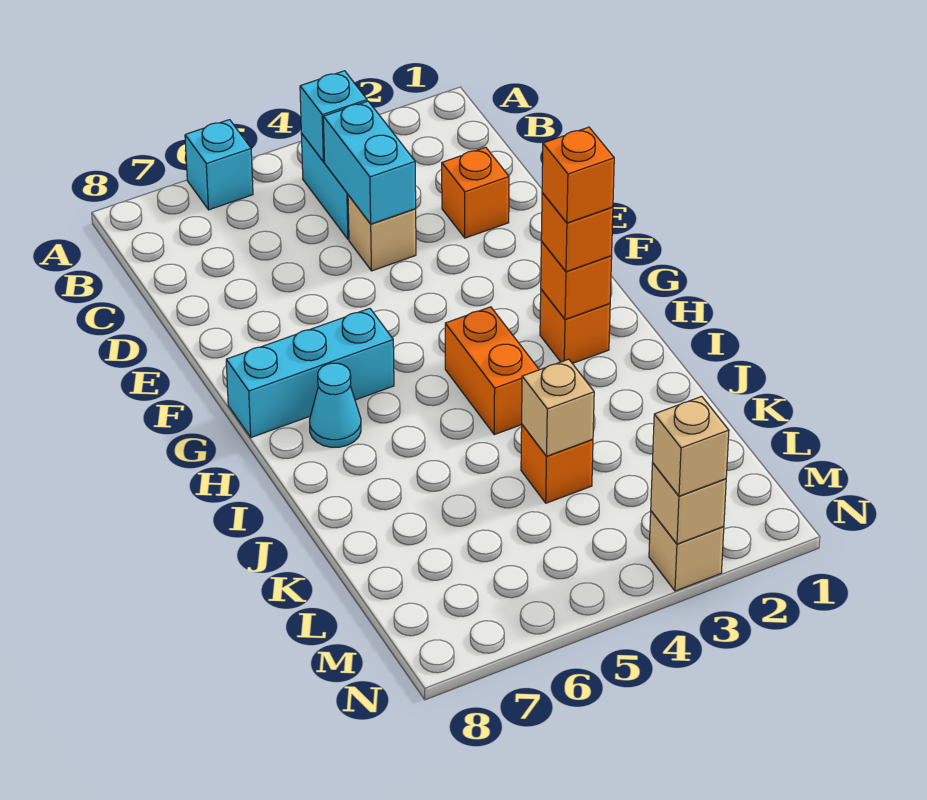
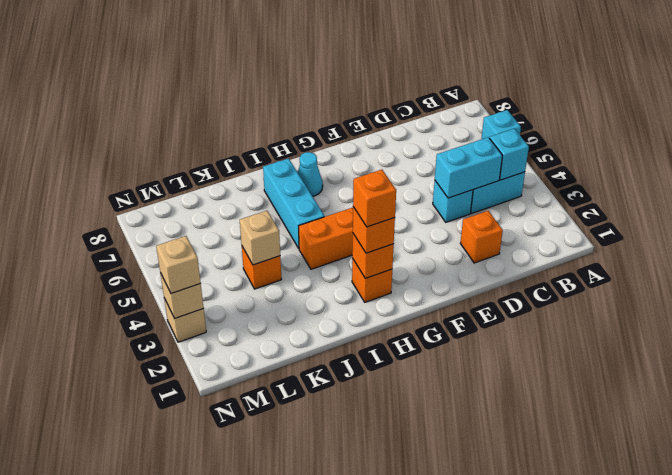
tan 1x1 brick [348,195,416,271] -> cyan 1x1 brick [433,181,473,222]
cyan 1x3 brick [226,308,394,437] -> cyan 1x3 brick moved to [263,158,324,248]

